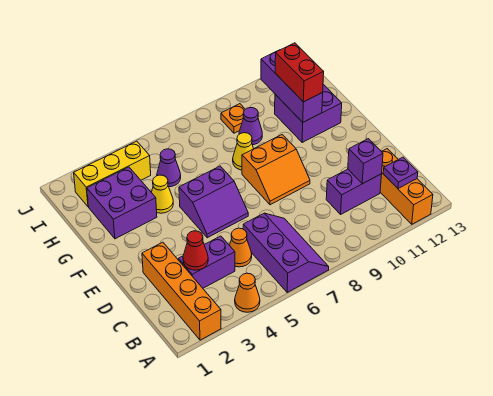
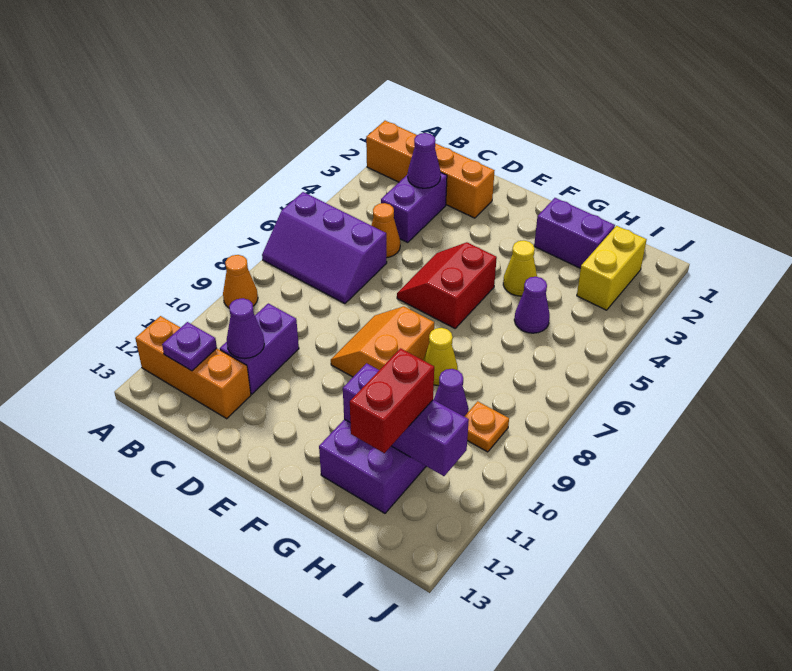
orange 1x1 cone [235,273,260,312] -> orange 1x1 cone moved to [223,255,258,308]
red 1x1 cone [183,231,208,270] -> purple 1x1 cone [408,133,441,188]
purple 1x1 brick [348,139,383,184] -> purple 1x1 cone [227,298,264,358]
purple 2x2 slope [179,166,248,238] -> red 2x2 slope [397,242,497,328]
purple 2x2 brick [87,167,157,239] -> purple 1x2 brick [534,198,615,268]
red 1x2 brick [275,43,324,102] -> red 1x2 brick turned to [350,348,434,453]
yellow 1x3 brick [74,141,151,207] -> yellow 1x2 brick [577,226,647,310]

